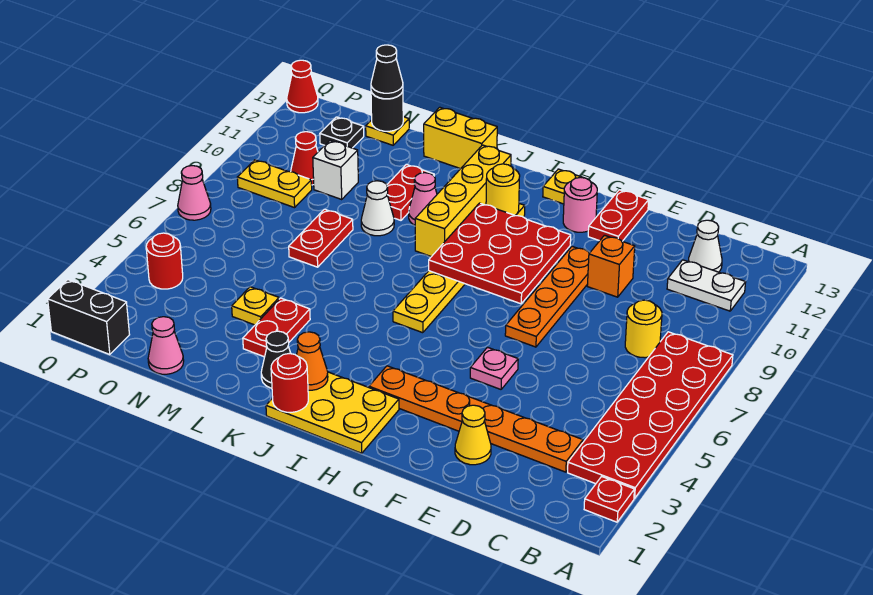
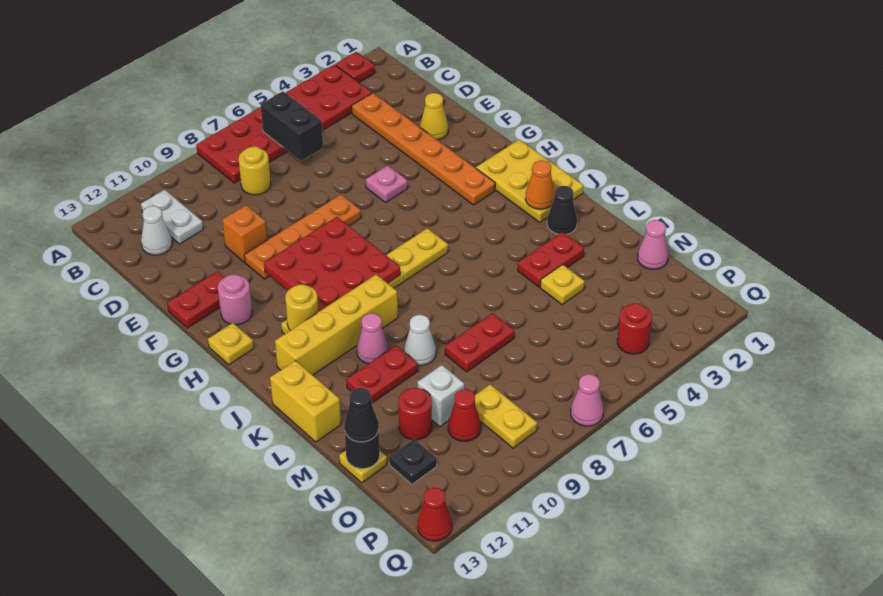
red 1x1 round brick [271,354,308,412] -> red 1x1 round brick moved to [398,388,432,440]
black 1x2 brick [48,280,130,355] -> black 1x2 brick moved to [261,91,323,161]

